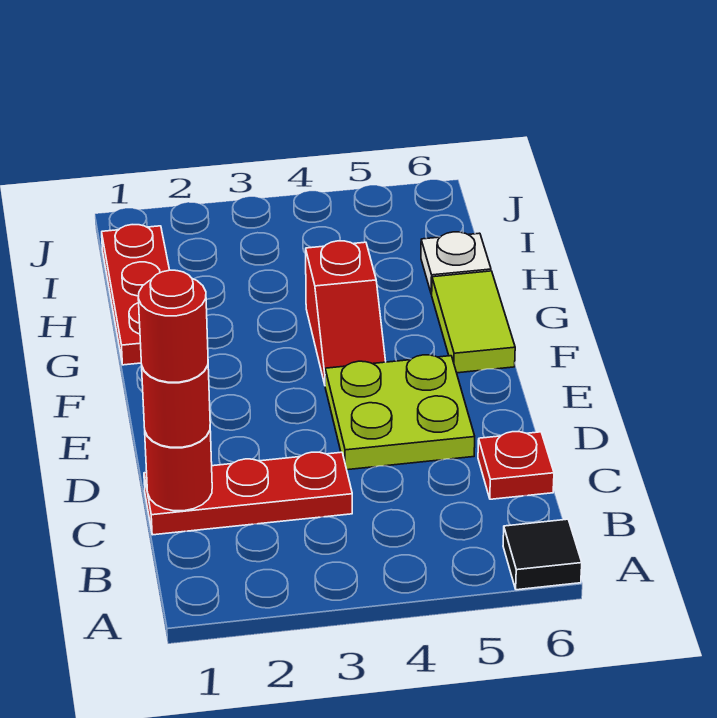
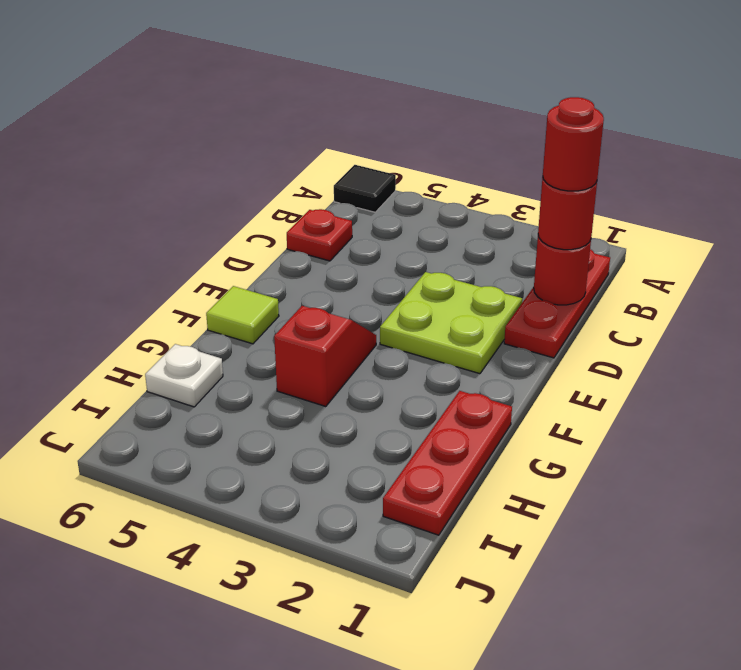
red 1x3 plate [144,452,352,535] -> red 1x3 plate turned to [504,249,610,358]
lime 2x2 plate [325,355,475,470] -> lime 2x2 plate moved to [380,272,523,374]
lime 1x2 tile [432,271,515,373] -> lime 1x1 tile [206,286,279,344]

